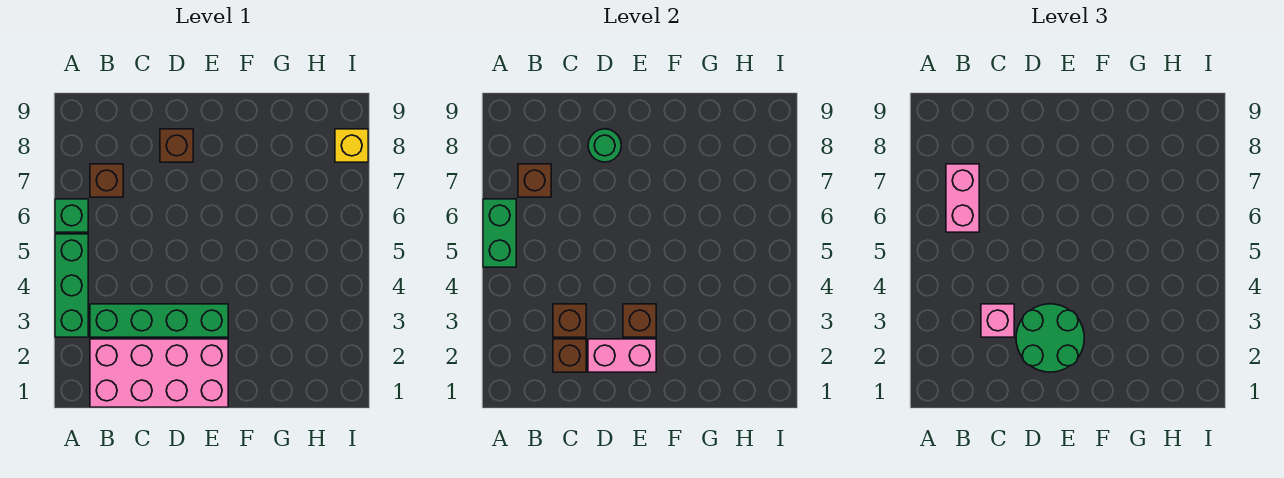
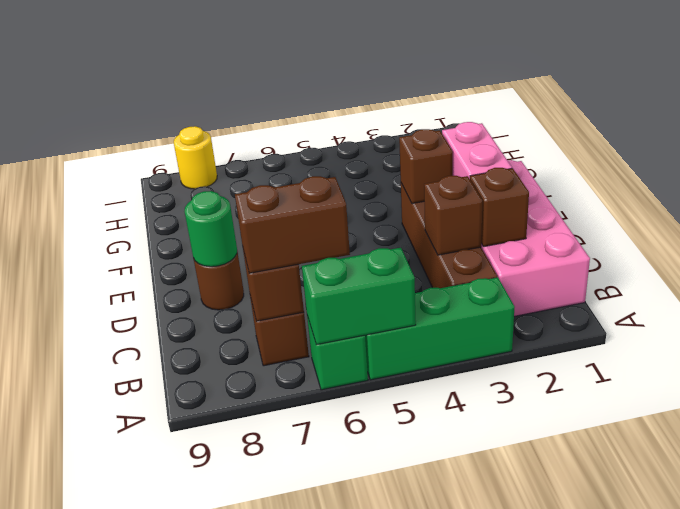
green 1x4 brick [90,304,228,337] -> brown 1x4 brick [401,183,497,288]
pink 1x2 brick [946,164,979,232] -> brown 1x2 brick [235,176,350,273]
pink 1x1 brick [981,304,1014,337] -> none
green 2x2 round brick [1016,304,1084,372] -> none
brown 1x1 brick [160,129,193,162] -> brown 1x1 round brick [194,252,244,310]
yellow 1x1 brick [335,129,368,162] -> yellow 1x1 round brick [174,126,217,189]

